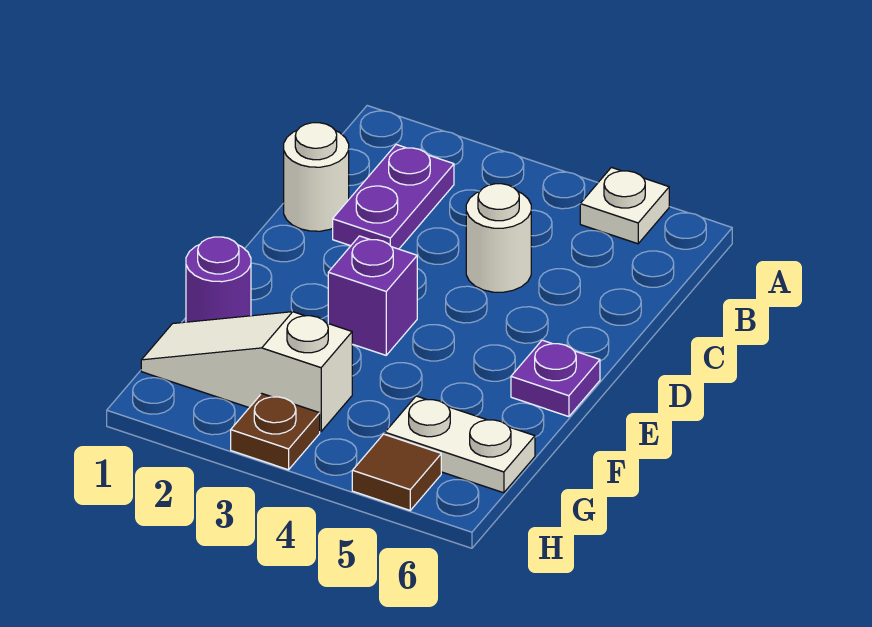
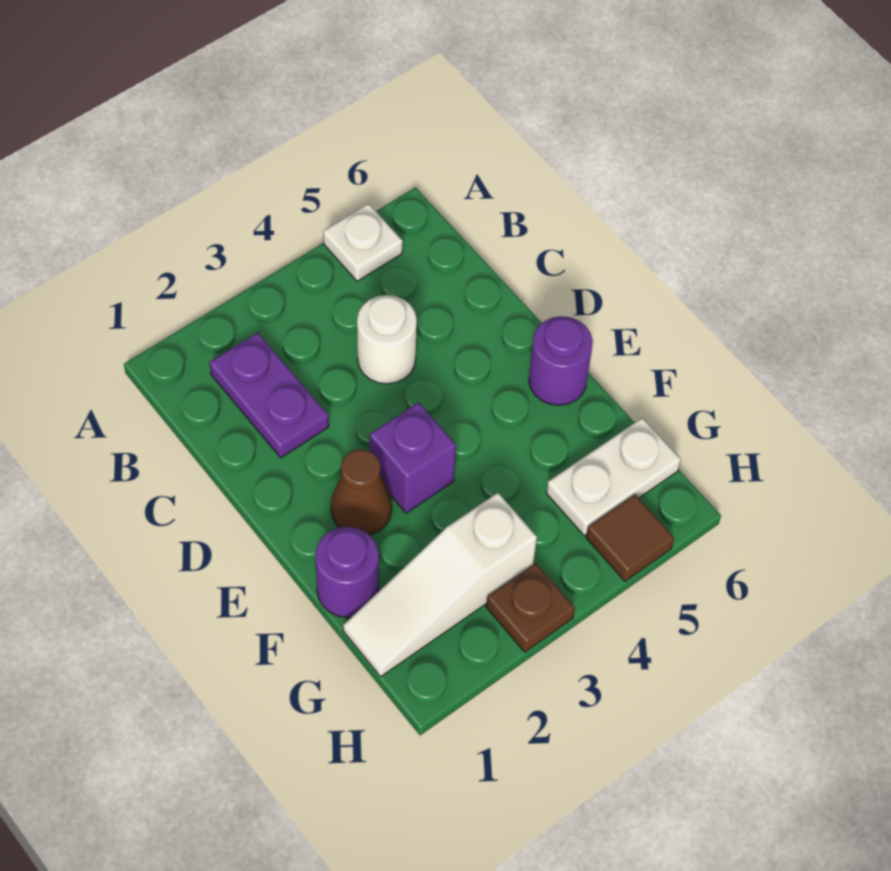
white 1x1 round brick [284,123,349,231] -> none
none -> brown 1x1 cone [331,449,392,535]
purple 1x1 plate [511,340,600,417] -> purple 1x1 round brick [529,316,593,405]

